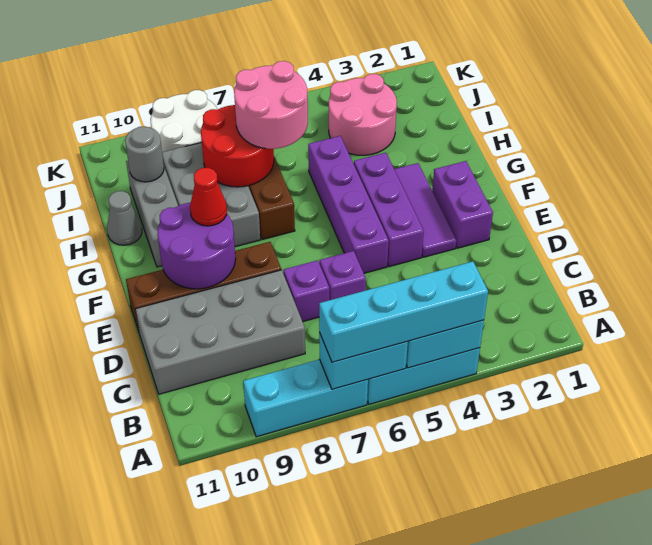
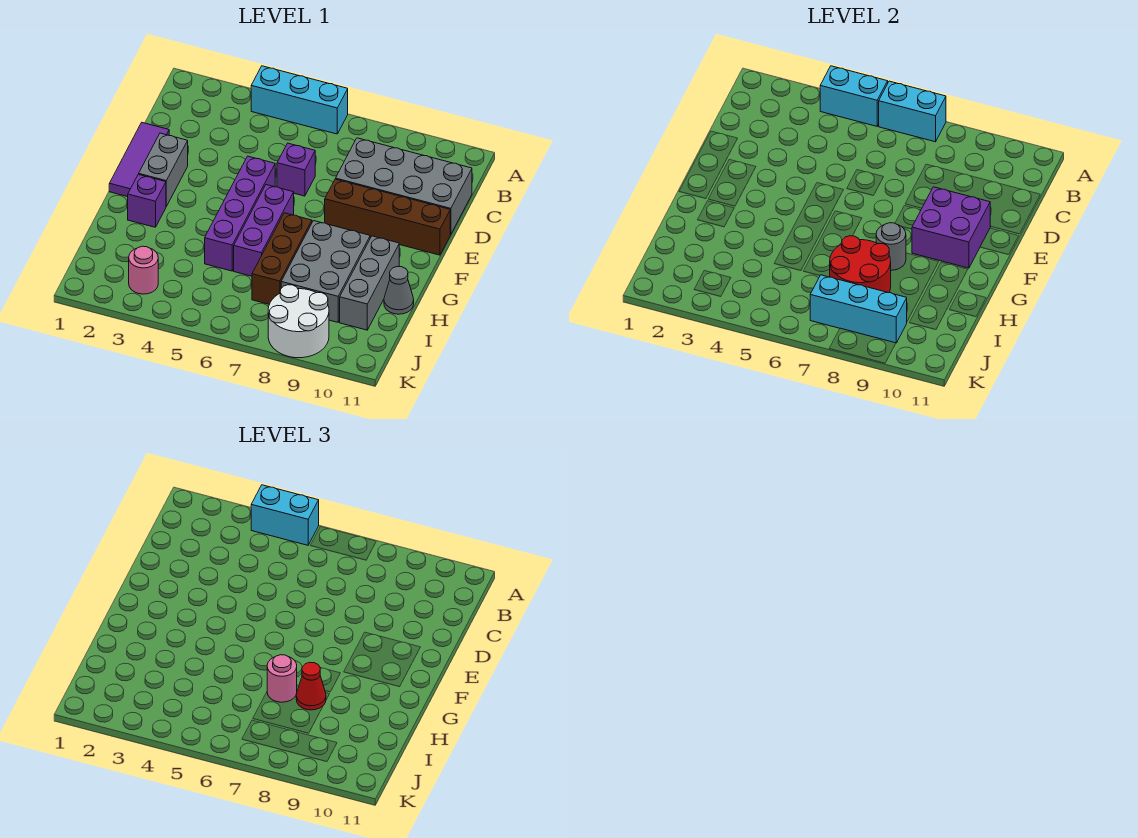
cyan 1x4 brick [319,262,488,362] -> cyan 1x2 brick [251,485,319,545]
cyan 1x3 brick [243,359,368,437] -> cyan 1x3 brick moved to [810,275,907,343]
purple 1x1 brick [284,260,329,322] -> purple 1x1 brick moved to [128,174,166,227]
purple 1x2 brick [432,161,493,248] -> grey 1x2 brick [139,133,188,206]
purple 1x3 tile [394,163,456,257] -> purple 1x3 tile moved to [109,123,169,197]
purple 1x3 brick [354,153,424,267] -> purple 1x3 brick moved to [234,185,294,276]
purple 2x2 round brick [158,202,236,289] -> purple 2x2 brick [912,187,991,268]
red 1x1 cone [190,168,227,226] -> red 1x1 cone moved to [296,662,326,710]
pink 2x2 round brick [234,61,308,149] -> pink 1x1 round brick [267,655,297,702]
pink 2x2 round brick [329,74,397,155] -> pink 1x1 round brick [129,246,158,294]
grey 1x1 round brick [125,127,164,182] -> grey 1x1 round brick moved to [876,223,906,270]

